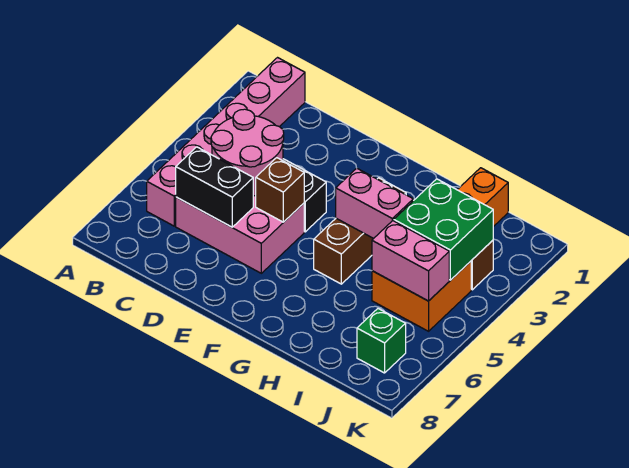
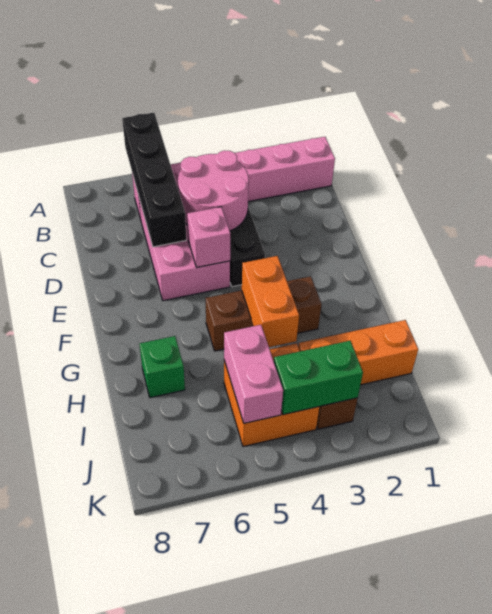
black 1x2 brick [176,147,253,227] -> black 1x4 brick [122,113,186,247]
brown 1x1 brick [256,158,304,222] -> pink 1x1 brick [187,207,230,267]
pink 1x2 brick [336,168,413,239] -> orange 1x2 brick [242,256,299,347]
green 2x2 brick [394,179,493,280] -> green 1x2 brick [274,341,363,415]
green 1x1 brick [357,309,406,373] -> green 1x1 brick moved to [140,336,185,398]

